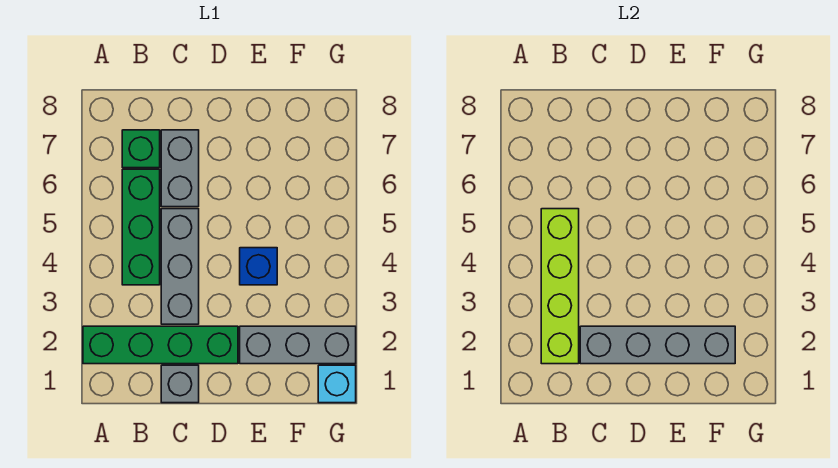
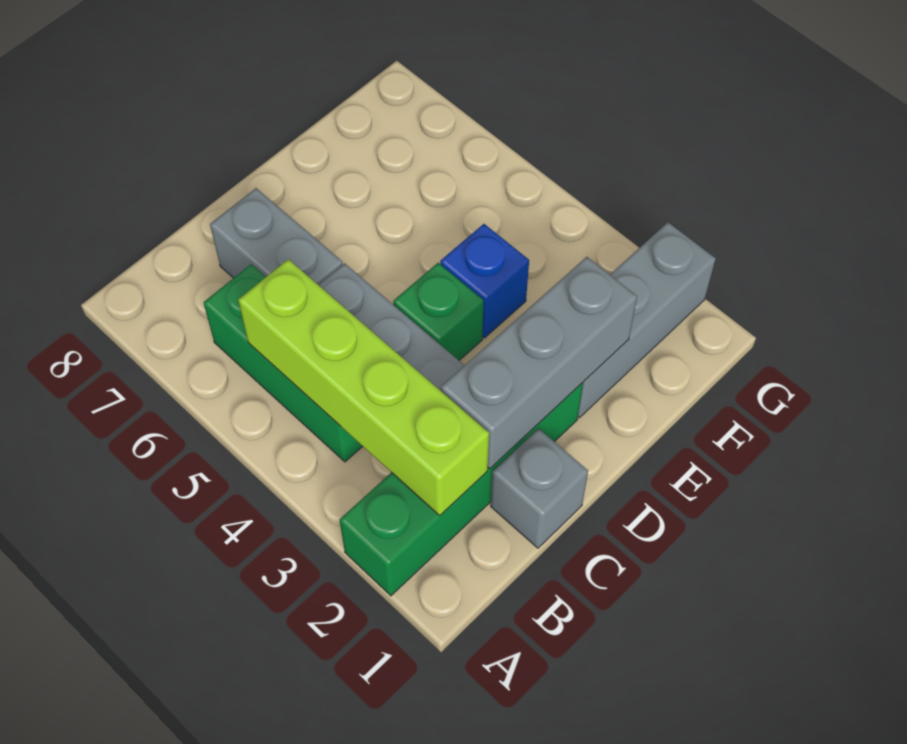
green 1x1 brick [122,130,160,168] -> green 1x1 brick moved to [393,263,483,360]
grey 1x4 brick [580,326,735,364] -> grey 1x3 brick [441,257,637,469]
cyan 1x1 brick [318,365,356,403] -> none

